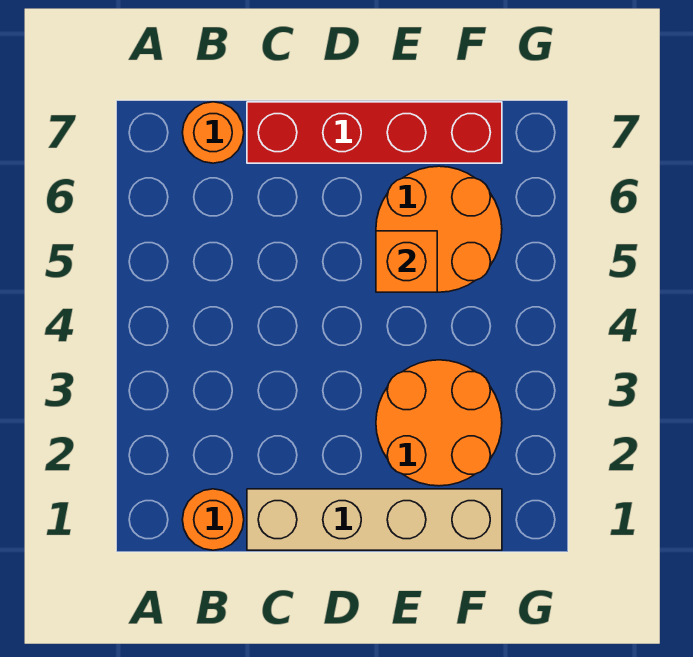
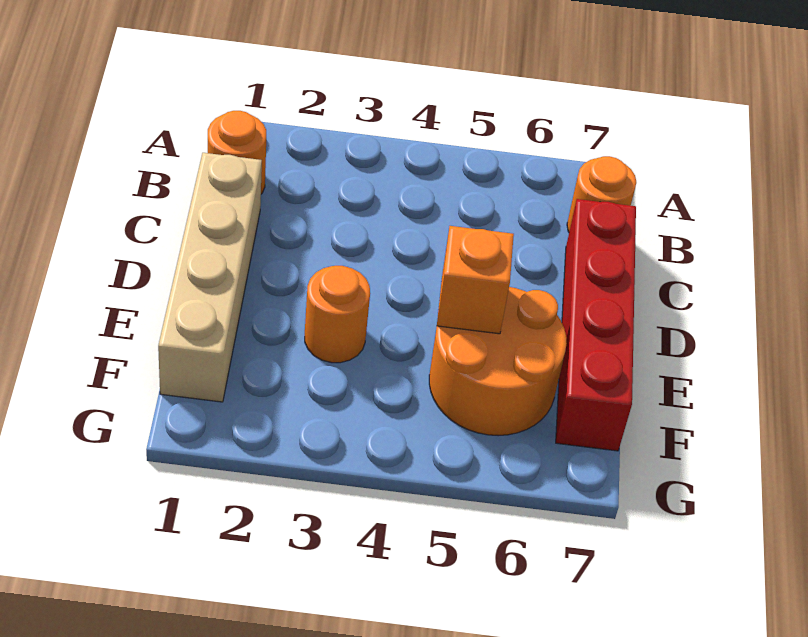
orange 2x2 round brick [376,360,502,486] -> orange 1x1 round brick [305,266,370,363]

